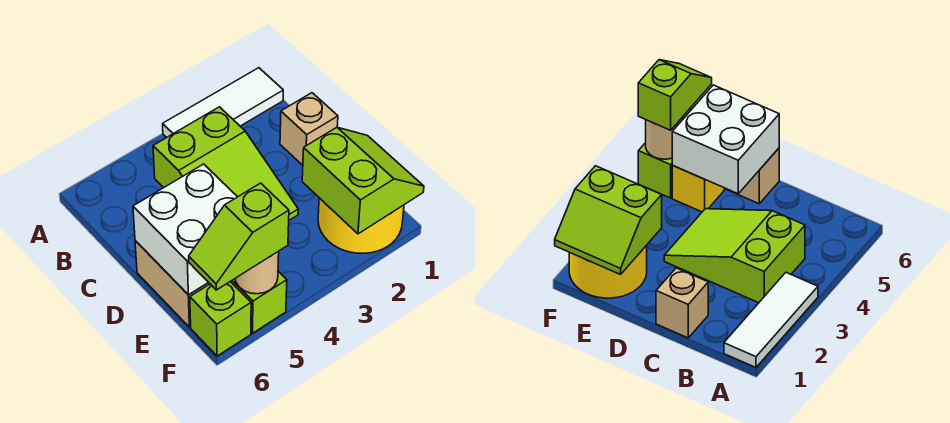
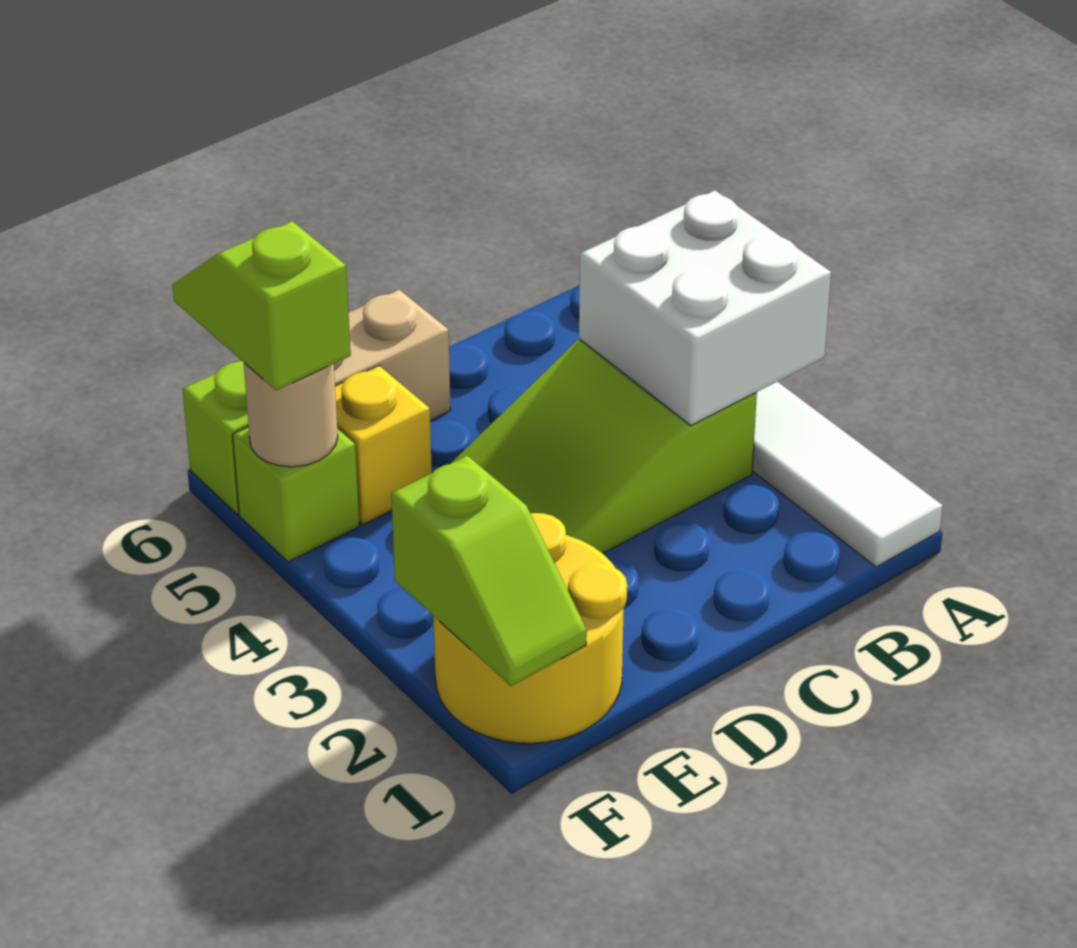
tan 1x1 brick [280,93,338,165] -> none
white 2x2 brick [133,164,237,295] -> white 2x2 brick moved to [579,190,831,425]
lime 2x2 slope [302,127,424,234] -> lime 1x2 slope [391,456,587,686]

